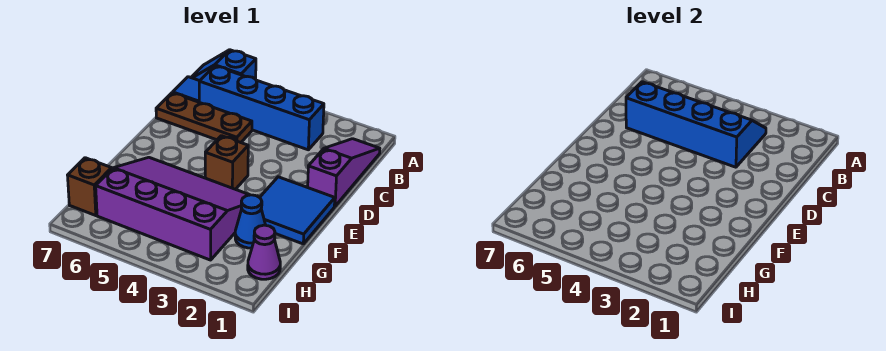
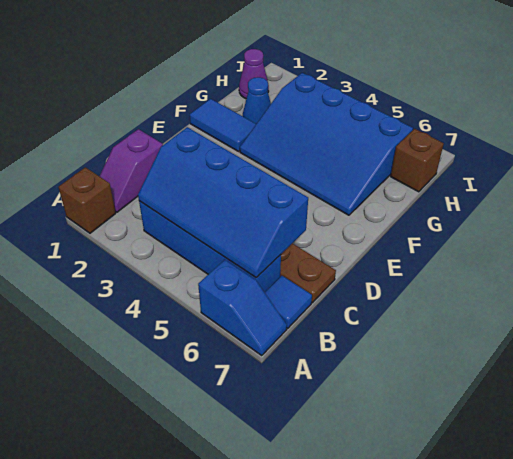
purple 1x3 slope [308,139,380,206] -> purple 1x2 slope [99,129,163,212]
blue 2x2 tile [260,177,335,244] -> blue 1x2 tile [190,99,256,151]
brown 1x1 brick [205,136,248,189] -> brown 1x1 brick moved to [58,167,116,233]
purple 3x4 slope [96,157,249,260] -> blue 3x4 slope [240,73,413,215]

